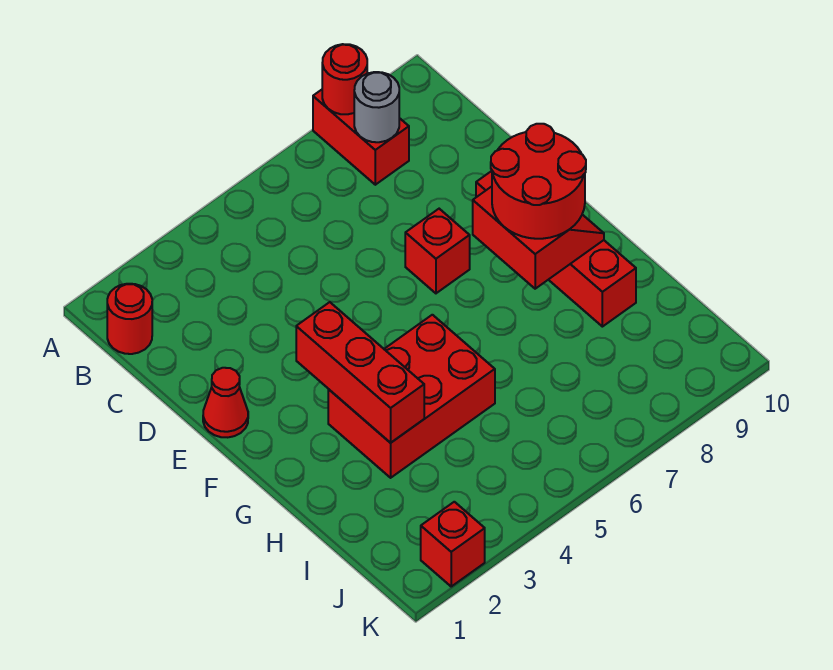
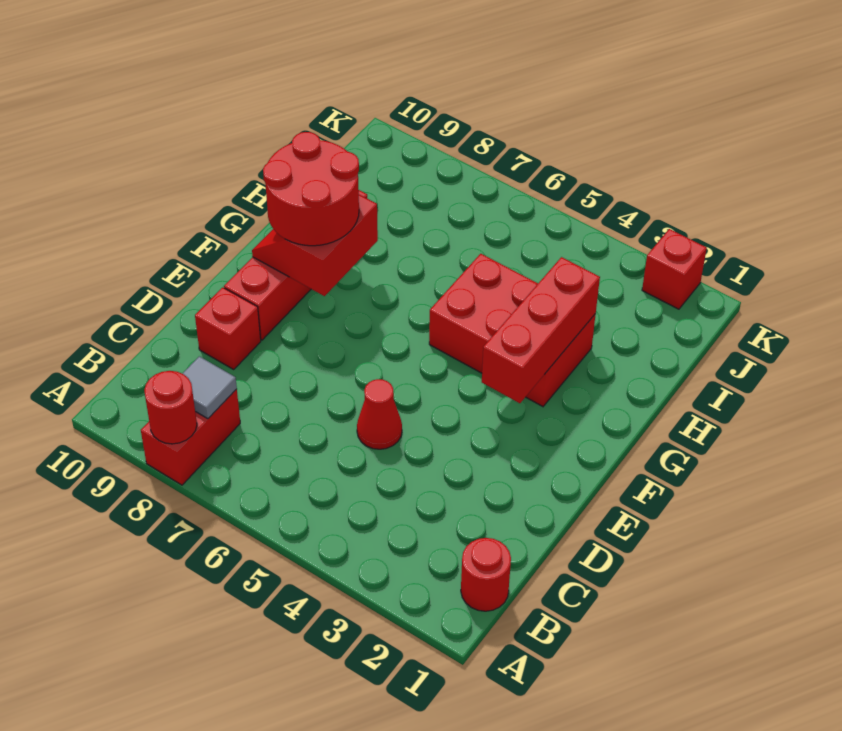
grey 1x1 round brick [354,72,399,142] -> grey 1x1 tile [182,356,237,419]
red 1x1 cone [203,368,248,437] -> red 1x1 cone moved to [357,379,402,449]
red 1x1 brick [405,209,470,293] -> red 1x1 brick moved to [195,287,261,369]

